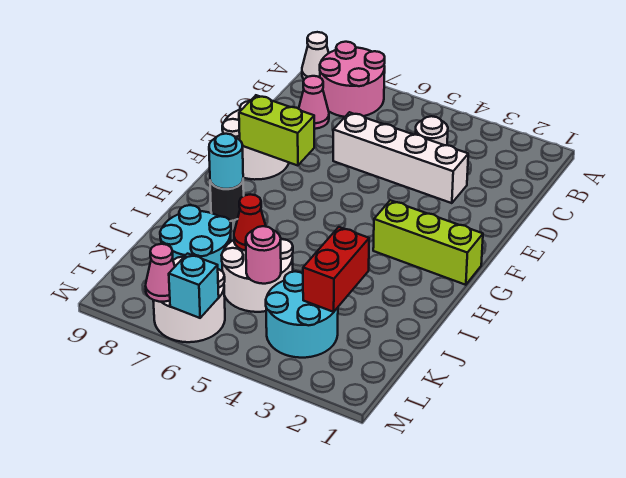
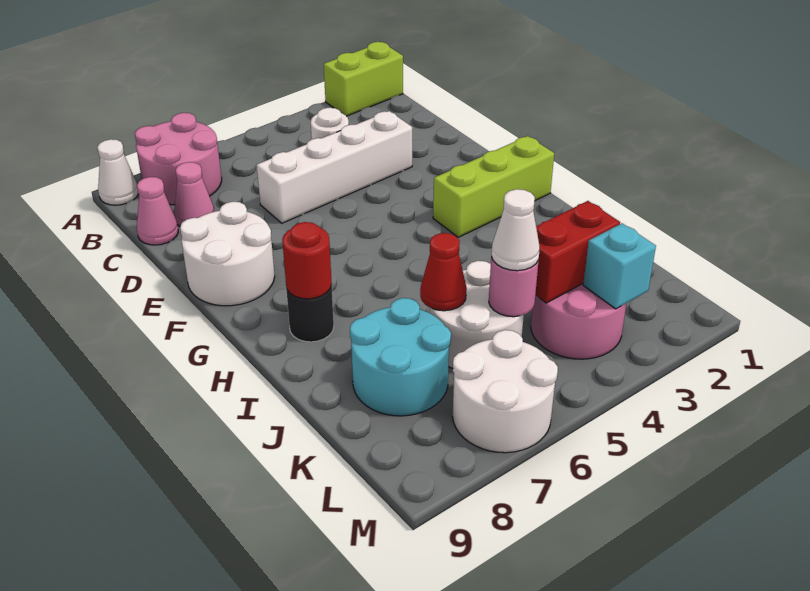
lime 1x2 brick [239,95,314,166] -> lime 1x2 brick moved to [324,42,403,116]
cyan 1x1 round brick [209,134,243,189] -> red 1x1 round brick [282,222,332,299]
red 1x2 brick [303,227,369,312] -> red 1x2 brick turned to [535,201,620,303]
cyan 2x2 round brick [266,271,338,358] -> pink 2x2 round brick [531,284,627,359]
none -> white 1x1 cone [491,189,540,271]
cyan 1x1 brick [169,254,219,318] -> cyan 1x1 brick moved to [583,223,656,309]
pink 1x1 cone [146,244,175,302] -> pink 1x1 cone moved to [137,177,178,245]

